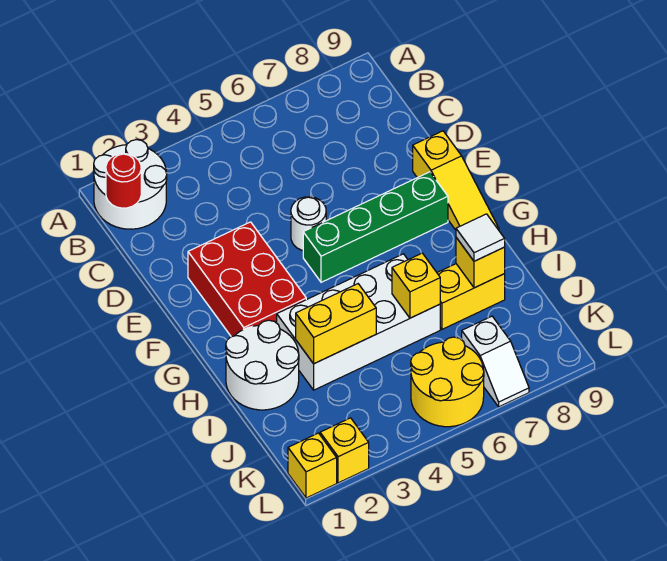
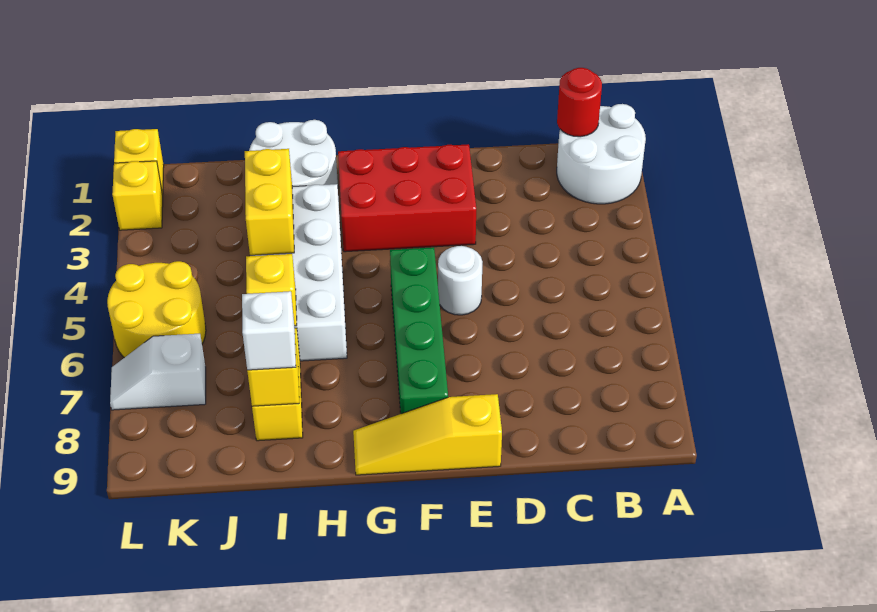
white 1x1 tile [456,214,505,261] -> white 1x1 brick [242,291,296,370]

